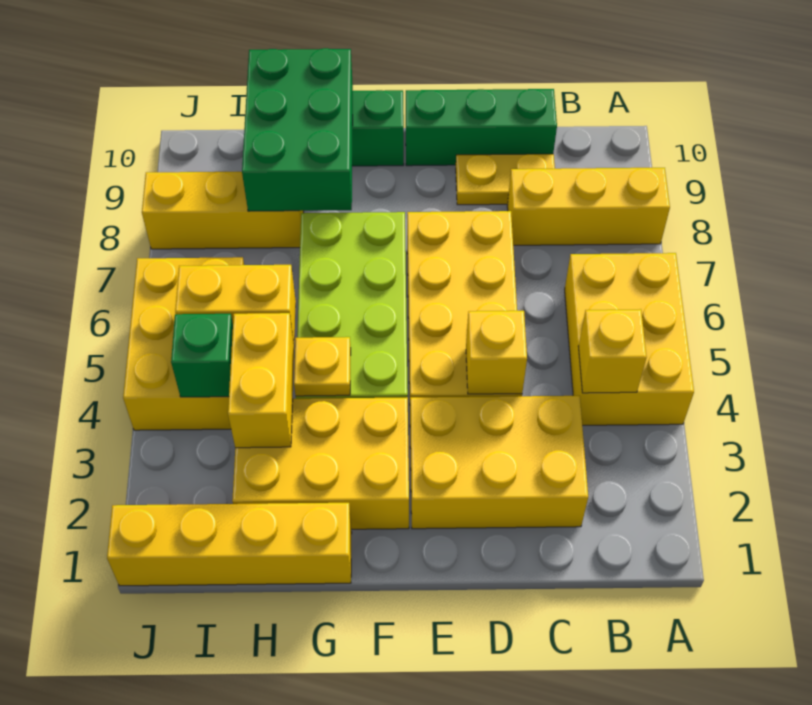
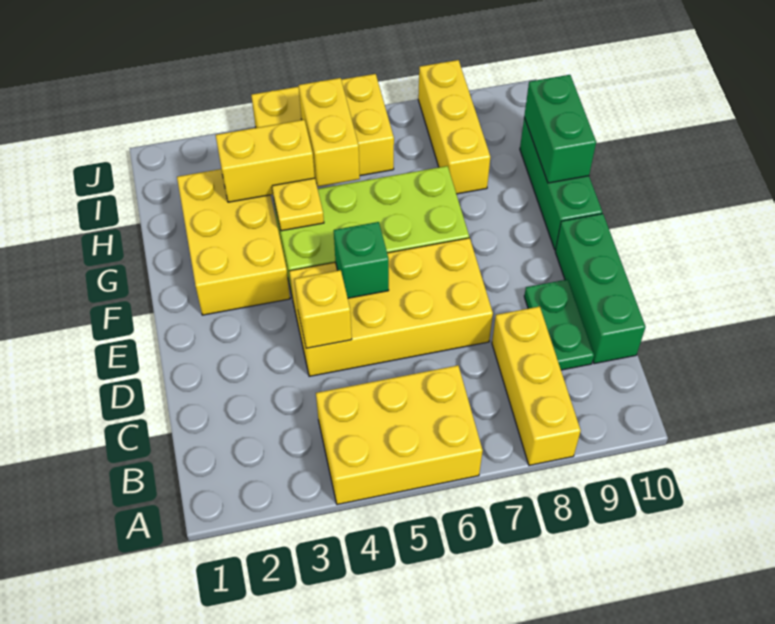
yellow 1x1 brick [578,309,647,393] -> none
yellow 2x3 brick [410,396,588,529] -> none
yellow 1x2 plate [456,154,555,205] -> green 1x2 plate [524,279,594,370]
yellow 1x4 brick [107,503,352,586] -> none
green 2x3 brick [242,48,353,211] -> green 1x2 brick [524,75,596,183]
green 1x1 brick [171,314,233,397] -> green 1x1 brick moved to [334,222,389,298]

